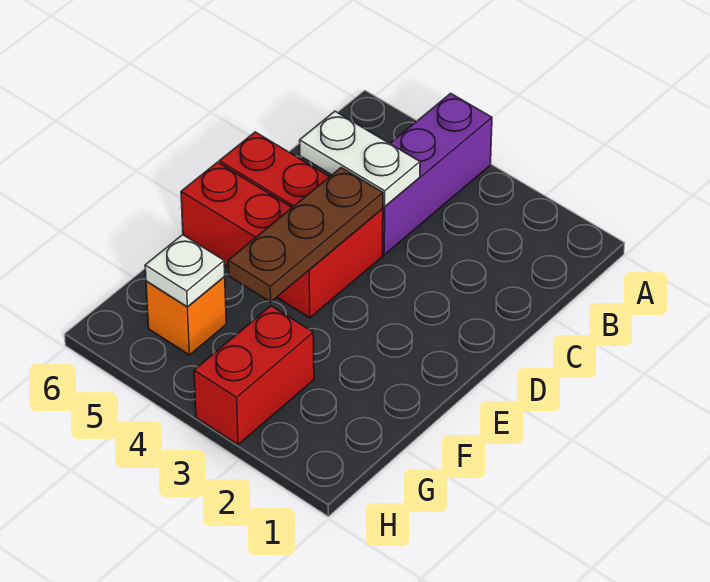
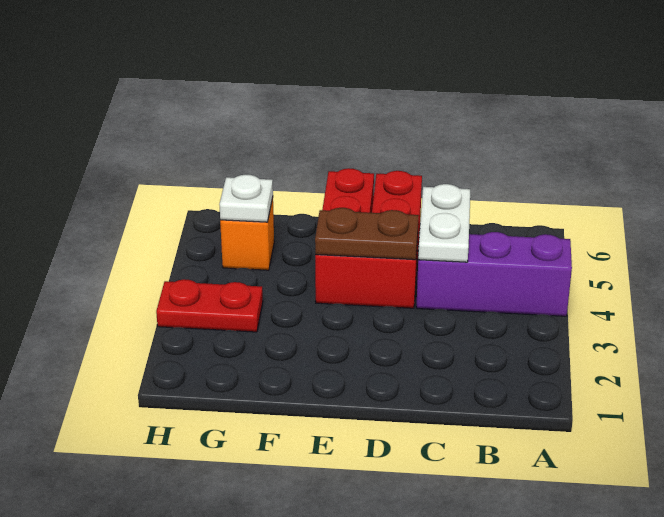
brown 1x3 plate [228,168,383,302] -> brown 1x2 plate [315,208,419,260]
red 1x2 brick [194,306,314,445] -> red 1x2 plate [156,279,263,332]

